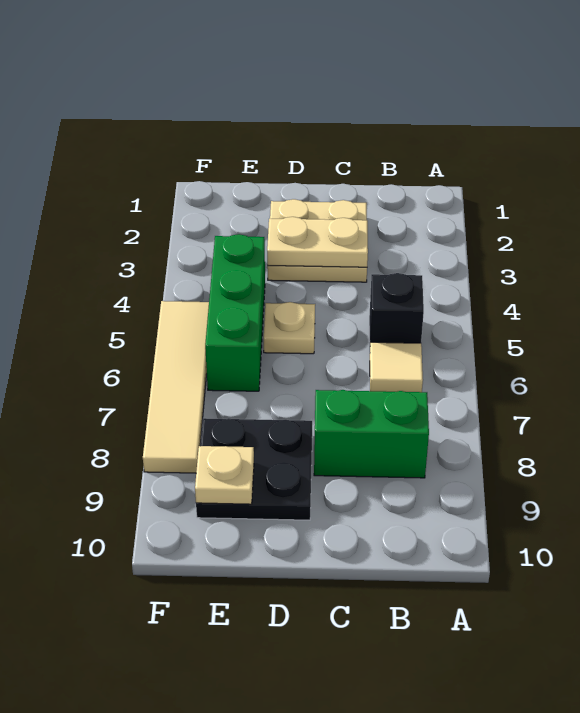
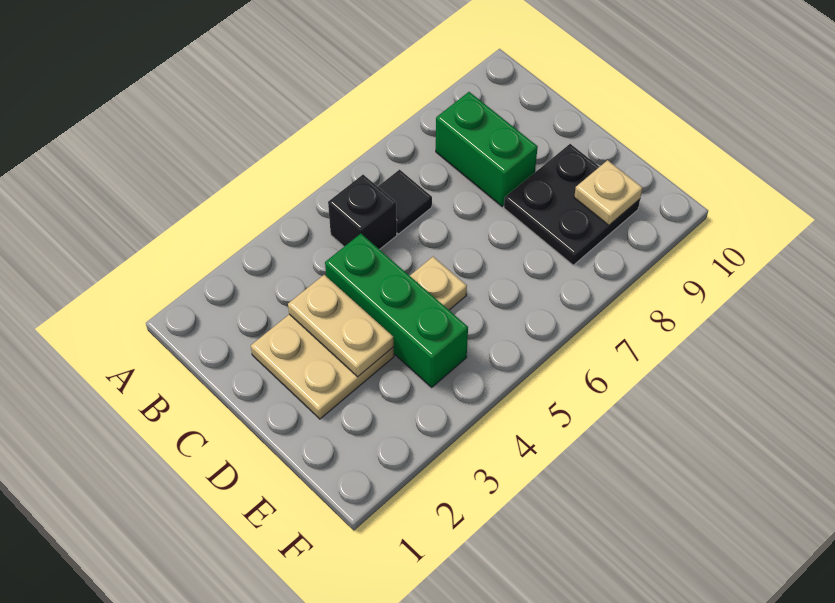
tan 1x1 tile [370,342,423,392] -> black 1x1 tile [378,170,432,234]
green 1x3 brick [205,234,265,391] -> green 1x3 brick turned to [325,234,468,387]
tan 1x4 tile [143,301,209,473] -> none

